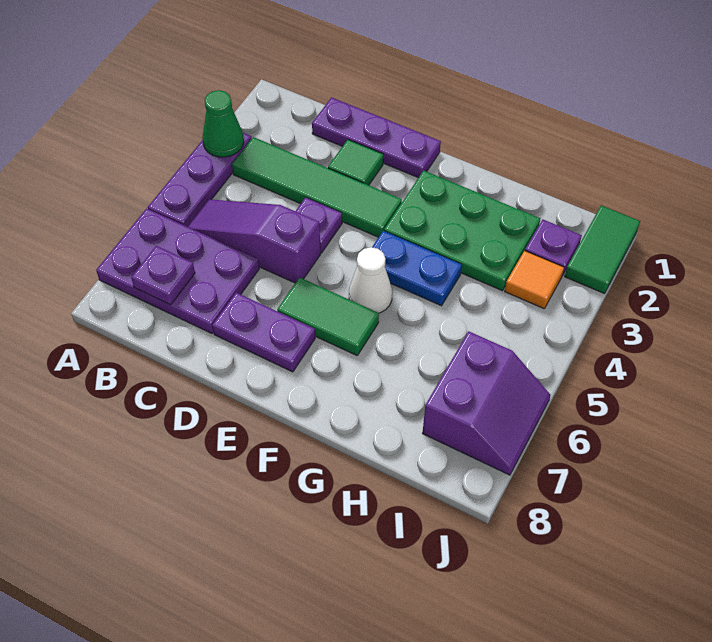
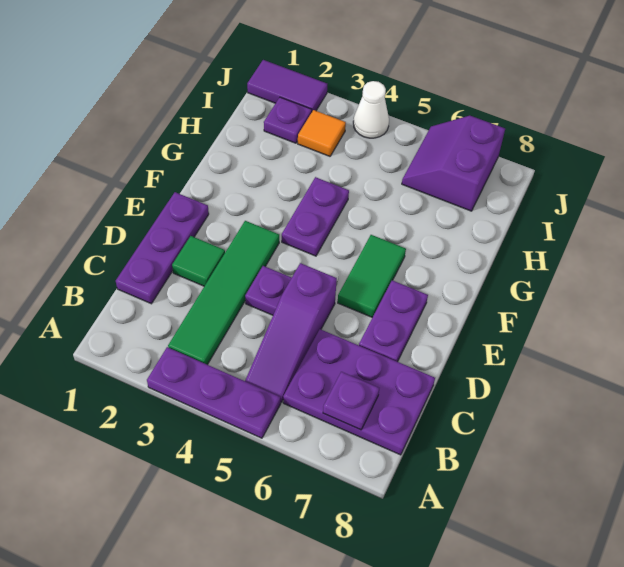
green 1x1 cone [203,90,244,157] -> none
purple 2x3 plate [96,209,259,333] -> purple 2x3 plate turned to [283,329,435,455]
green 2x3 plate [384,171,540,291] -> none
blue 1x2 plate [372,231,462,306] -> purple 1x2 plate [282,177,349,256]
white 1x1 cone [349,247,392,313] -> white 1x1 cone moved to [353,81,389,138]
purple 2x2 slope [422,332,550,475] -> purple 2x2 slope turned to [402,116,505,211]
green 1x2 tile [565,206,640,294] -> purple 1x2 tile [247,60,327,111]

